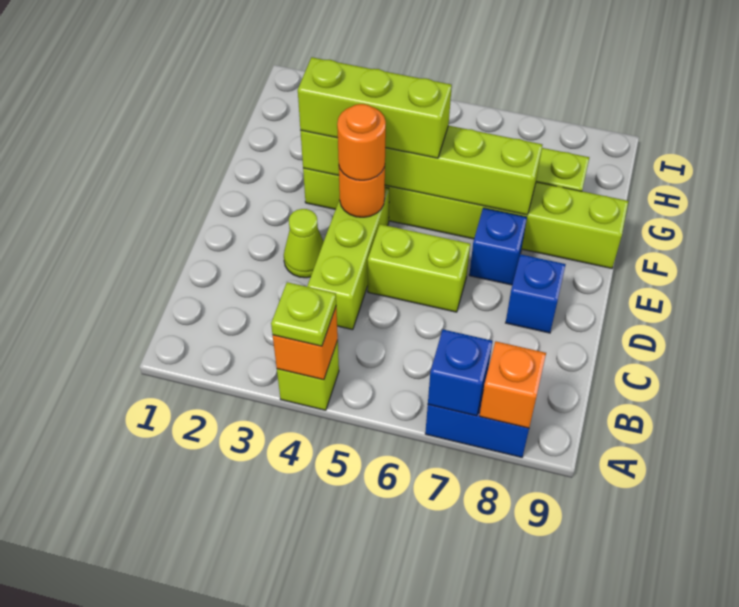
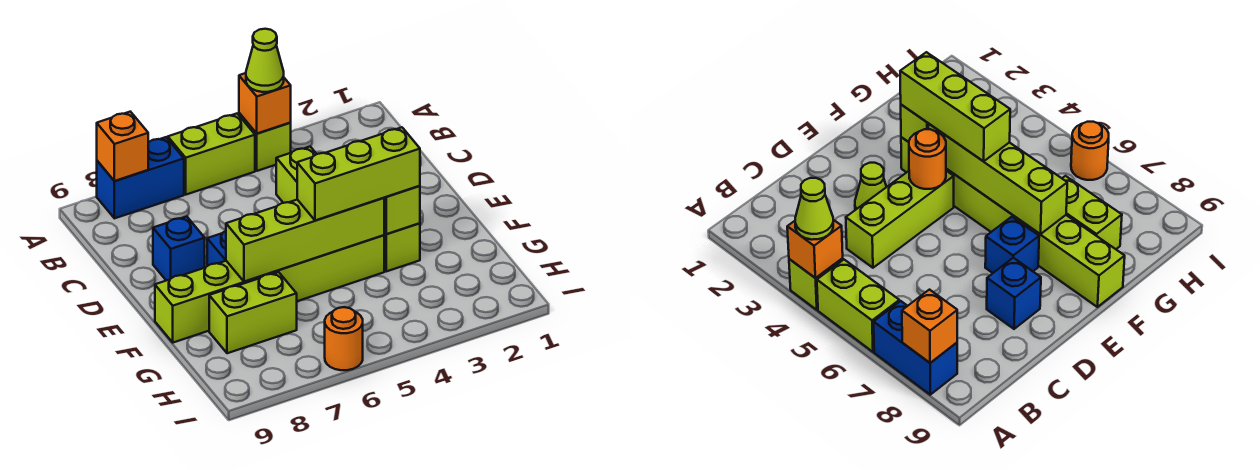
lime 1x1 plate [271,282,336,346] -> lime 1x1 cone [246,29,284,92]
blue 1x1 brick [428,330,493,416] -> none
lime 1x2 brick [368,224,470,312] -> lime 1x2 brick moved to [168,114,255,195]
orange 1x1 round brick [337,104,386,180] -> orange 1x1 round brick moved to [325,307,363,370]

